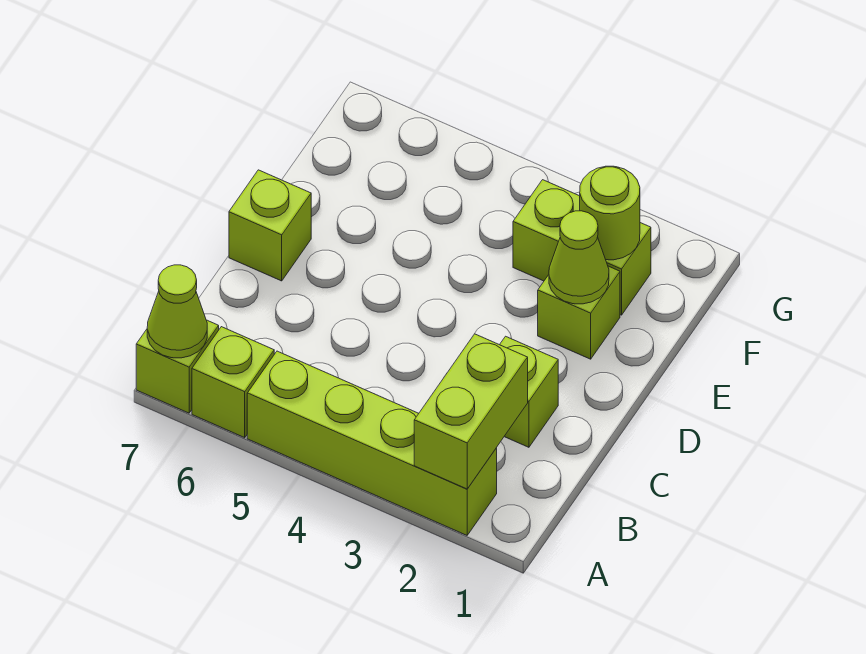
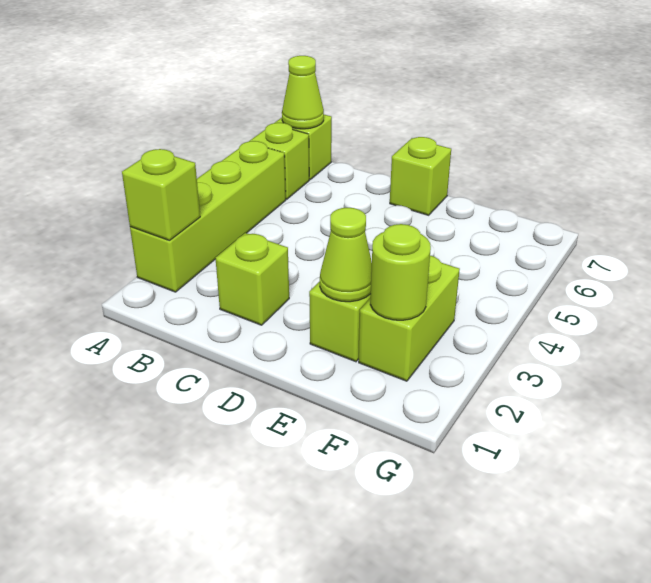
lime 1x2 brick [414,334,528,489] -> lime 1x1 brick [122,149,200,240]

